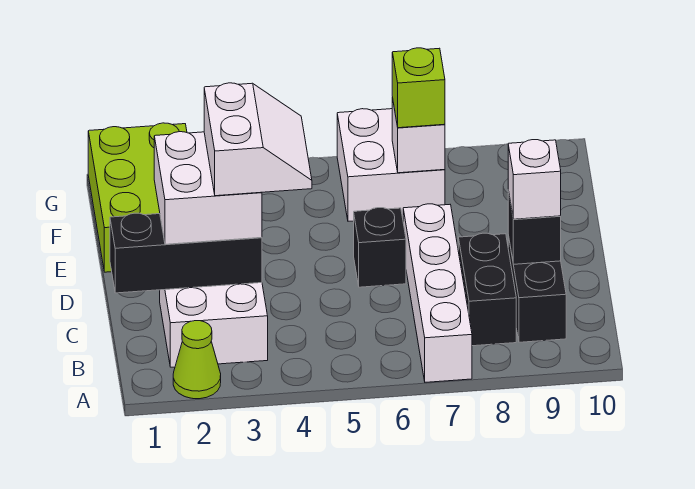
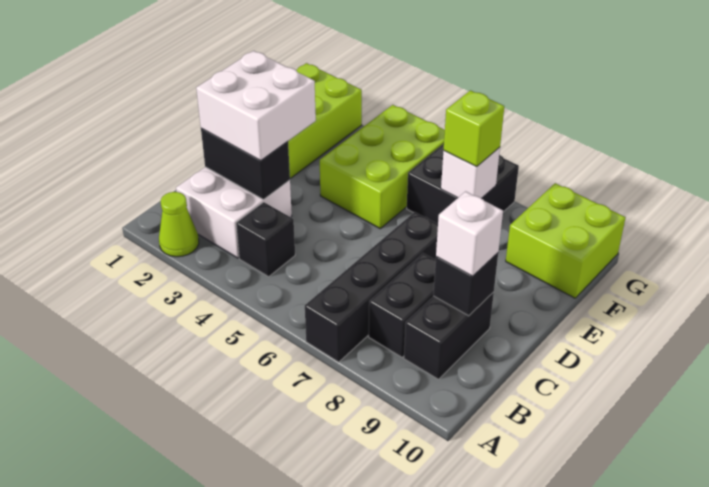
white 1x4 brick [403,204,472,382] -> black 1x4 brick [305,212,438,362]
black 1x3 brick [110,213,262,293] -> black 1x2 brick [201,129,290,199]
white 2x2 slope [204,83,312,196] -> none
black 1x1 brick [354,208,406,287] -> black 1x1 brick moved to [236,202,295,277]
none -> lime 2x3 brick [320,105,445,229]
white 2x2 brick [337,109,445,221] -> black 2x2 brick [407,144,519,224]
none -> lime 2x2 brick [506,183,626,298]

